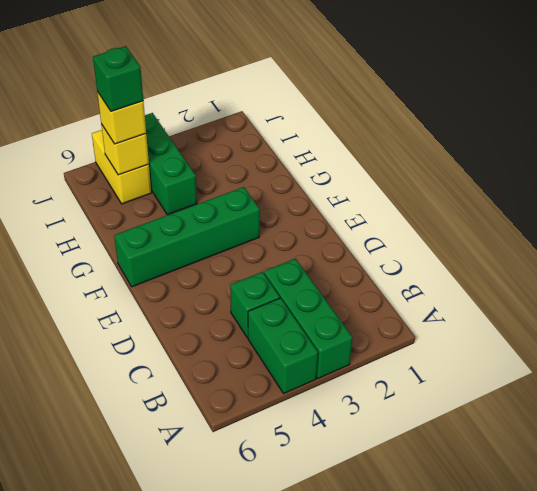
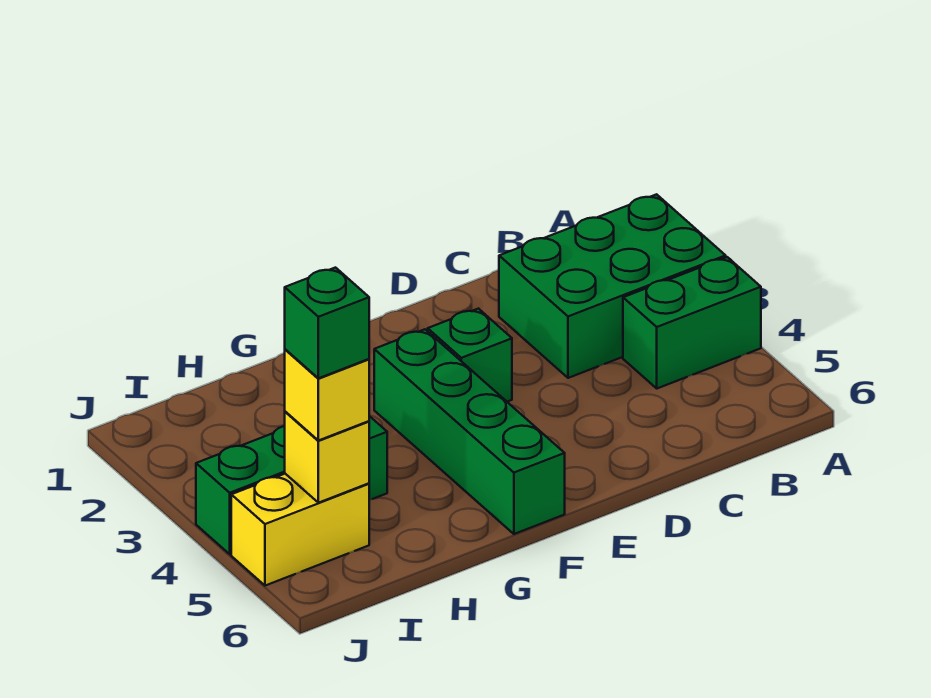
green 1x3 brick [264,259,353,378] -> green 2x3 brick [499,194,726,378]
green 1x1 brick [230,272,280,338] -> green 1x1 brick moved to [428,309,512,402]

